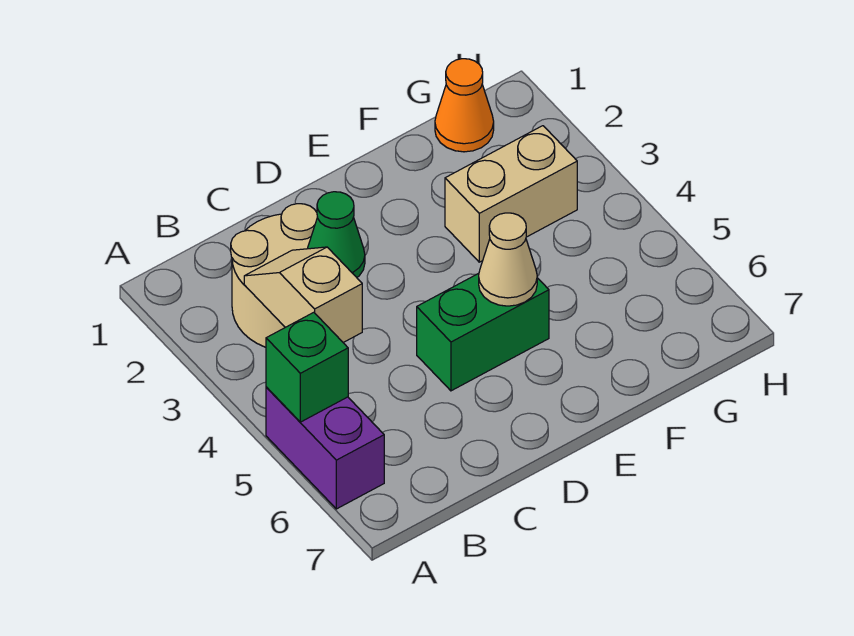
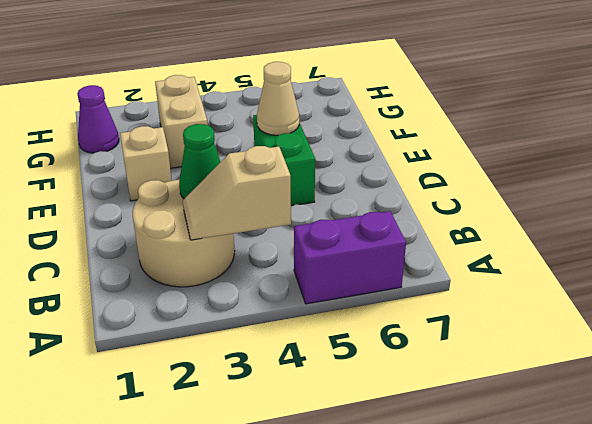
green 1x1 brick [266,312,348,422] -> none
none -> tan 1x1 brick [120,126,172,201]
orange 1x1 cone [435,59,494,152] -> purple 1x1 cone [77,85,119,153]

